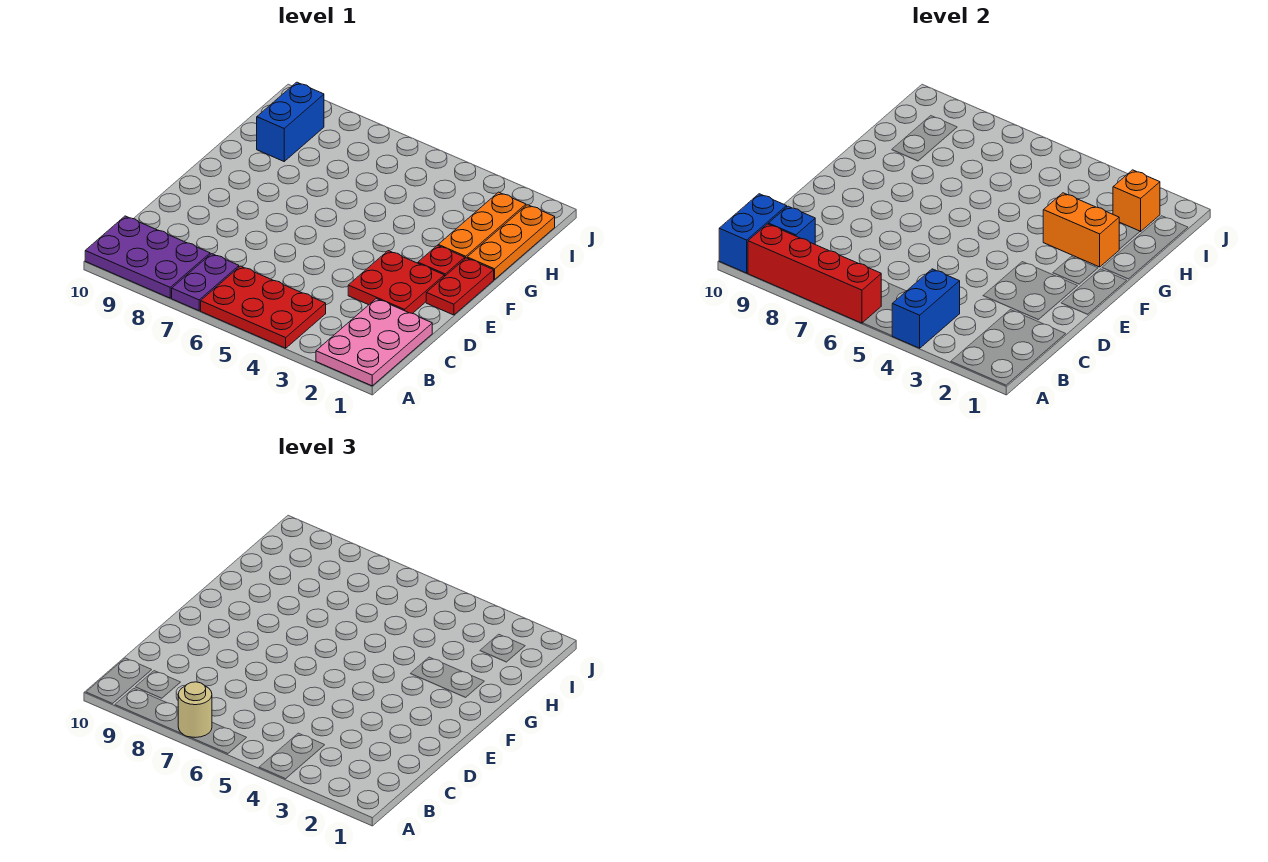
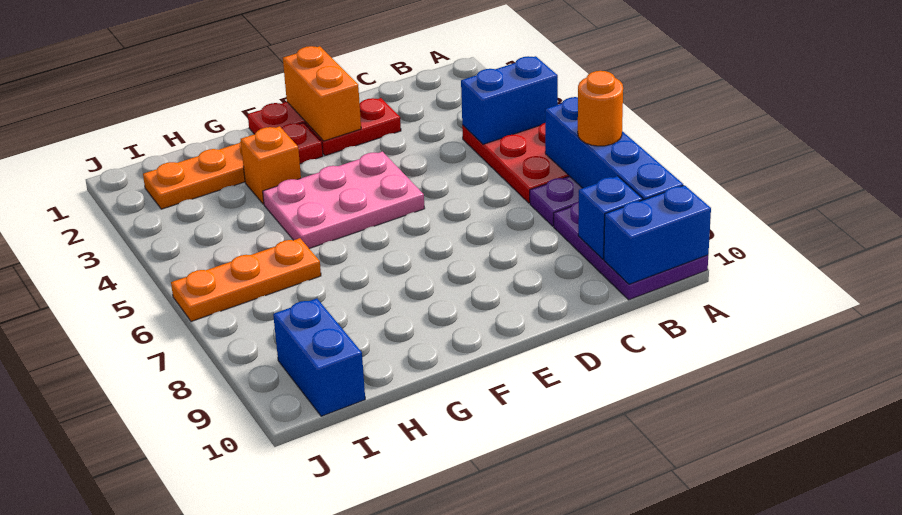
pink 2x3 plate [316,299,432,386] -> pink 2x3 plate moved to [263,152,425,248]
red 1x4 brick [748,224,881,323] -> blue 1x4 brick [545,97,683,200]
tan 1x1 round brick [178,682,212,738] -> orange 1x1 round brick [578,71,623,146]
red 2x2 plate [348,251,444,314] -> red 1x2 plate [305,98,401,156]
orange 1x3 plate [467,205,555,280] -> orange 1x3 plate moved to [171,238,321,321]
orange 1x2 brick [1043,193,1119,267] -> orange 1x2 brick moved to [283,46,361,141]
blue 1x2 brick [257,82,324,161] -> blue 1x2 brick turned to [273,298,365,416]
orange 1x1 brick [1113,170,1160,232] -> orange 1x1 brick moved to [241,126,301,204]

